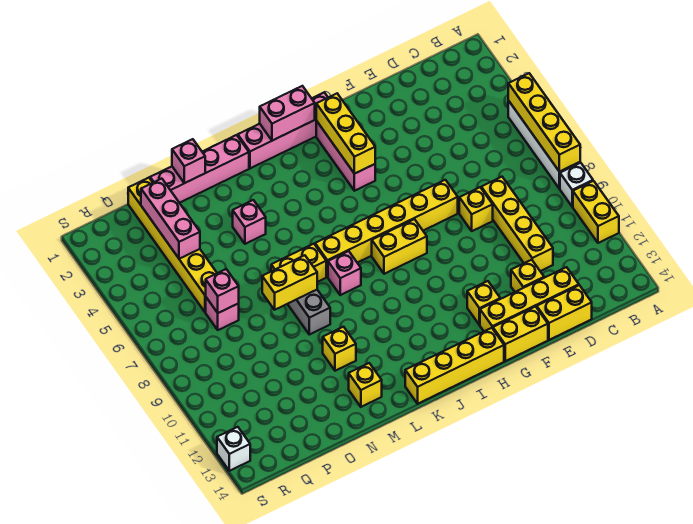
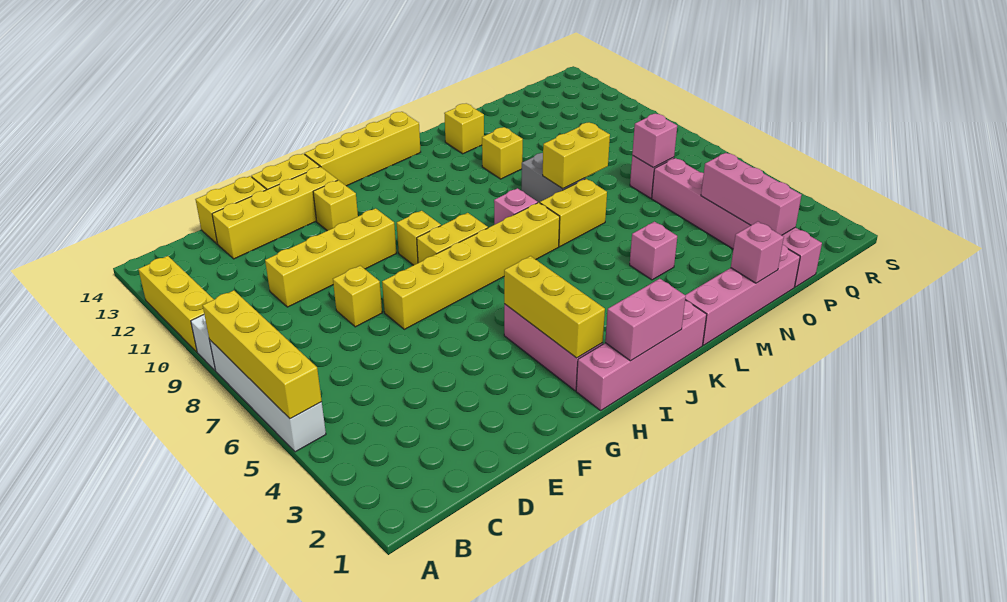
yellow 1x2 brick [573,181,619,243] -> yellow 1x3 brick [138,256,214,352]
yellow 1x4 brick [481,177,553,271] -> yellow 1x4 brick turned to [265,208,396,307]
yellow 1x1 brick [511,260,544,292] -> yellow 1x1 brick moved to [397,211,441,265]
yellow 1x6 brick [128,178,217,312] -> pink 1x6 brick [652,158,822,287]
white 1x1 brick [217,427,250,471] -> none

